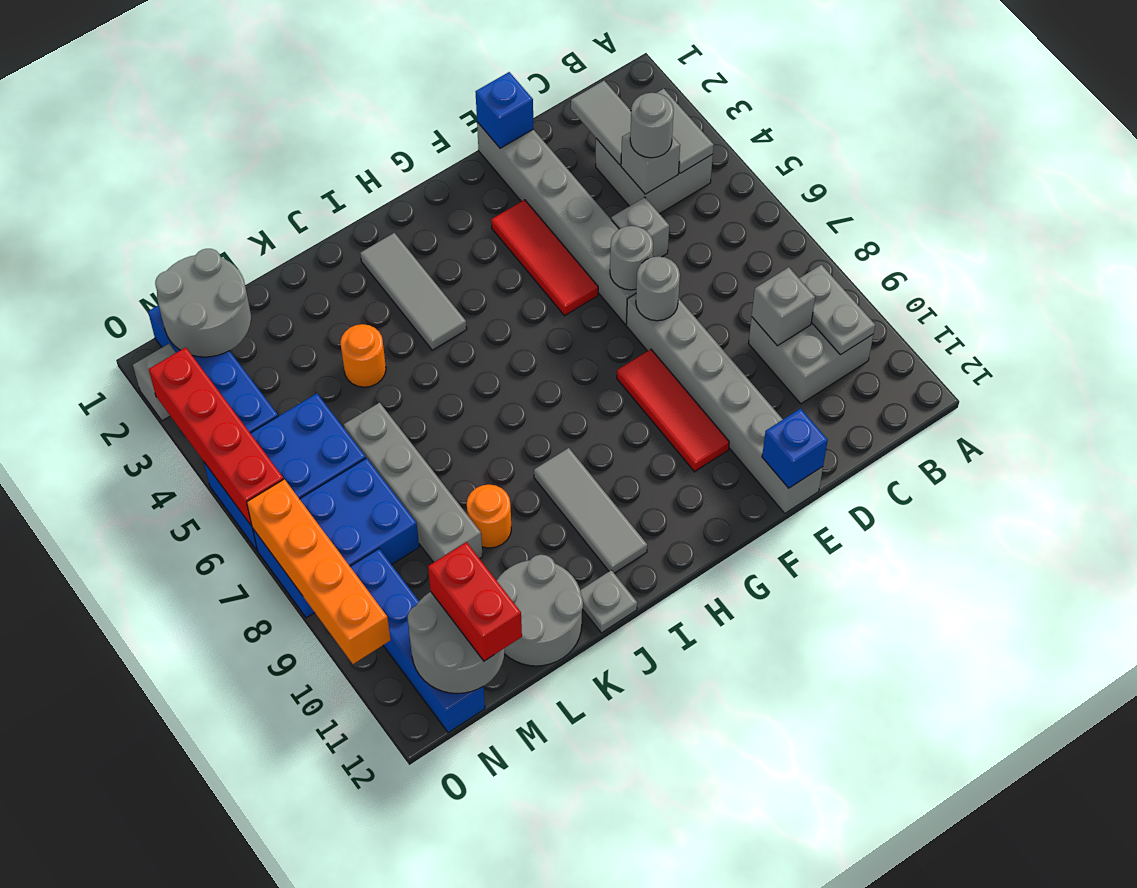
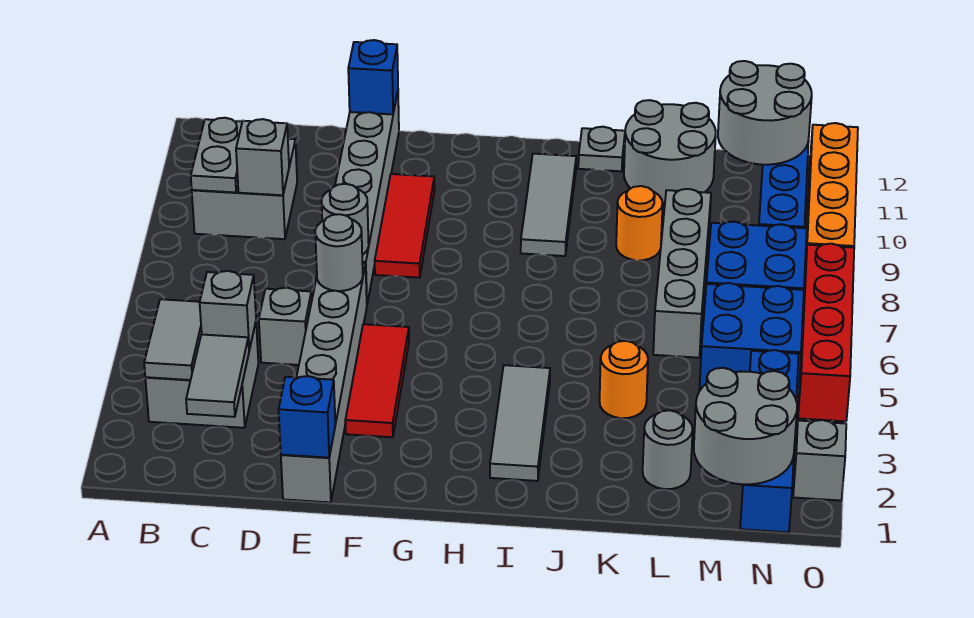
grey 1x1 round brick [630,93,674,158] -> grey 1x1 round brick moved to [643,410,693,489]
red 1x2 brick [428,542,522,661] -> none

